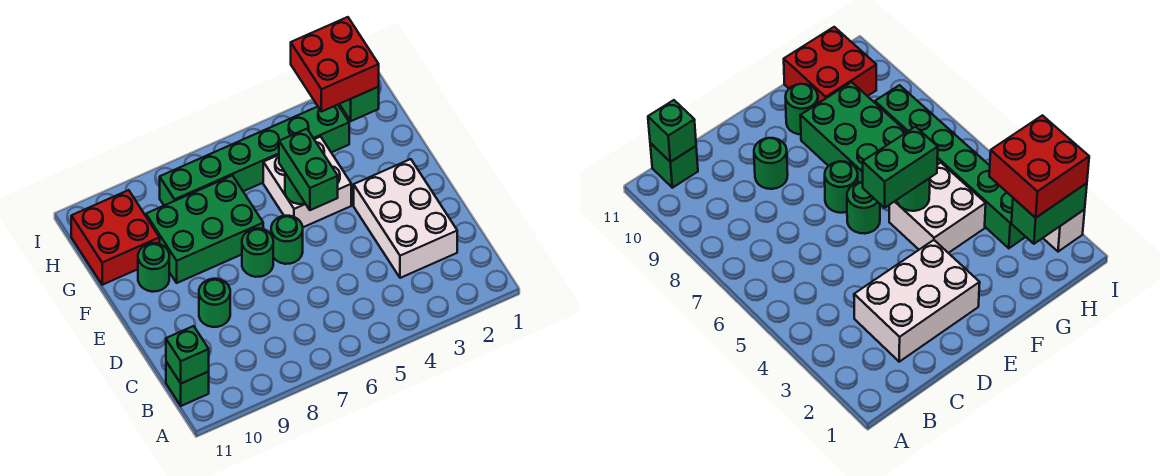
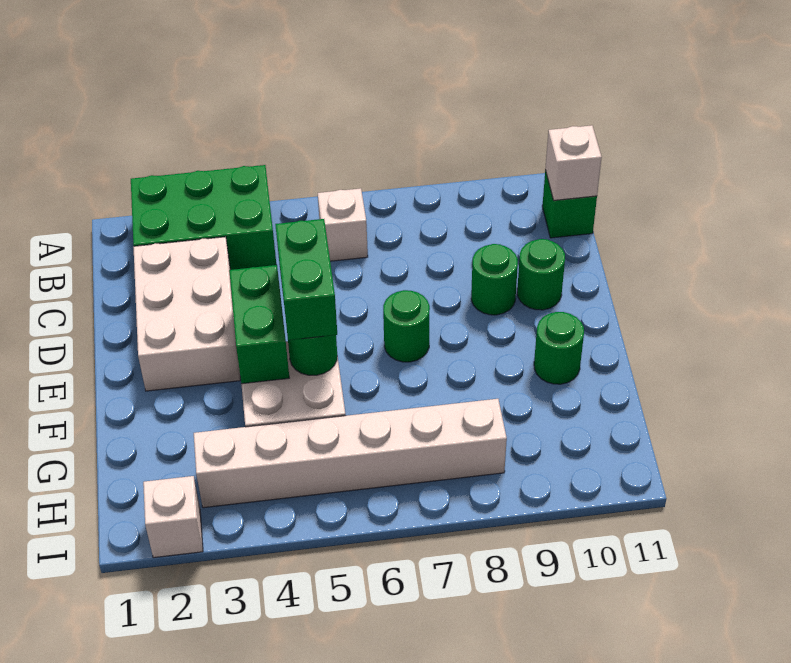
none -> white 1x1 brick [318,188,368,261]
green 1x1 brick [166,326,209,383] -> white 1x1 brick [545,125,602,200]
green 1x1 round brick [271,216,303,264] -> green 1x1 round brick moved to [517,239,565,310]
green 2x3 brick [146,176,263,283] -> green 2x3 brick moved to [131,165,276,270]
red 2x2 brick [71,190,160,285] -> none
green 1x2 brick [340,87,379,121] -> green 1x2 brick moved to [229,265,289,384]
red 2x2 brick [291,17,379,112] -> none
green 1x6 brick [160,105,349,205] -> white 1x6 brick [194,399,507,508]

